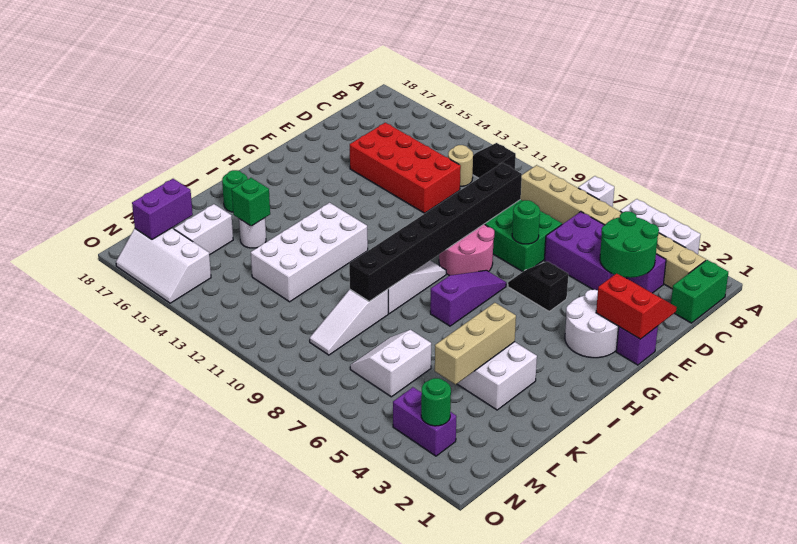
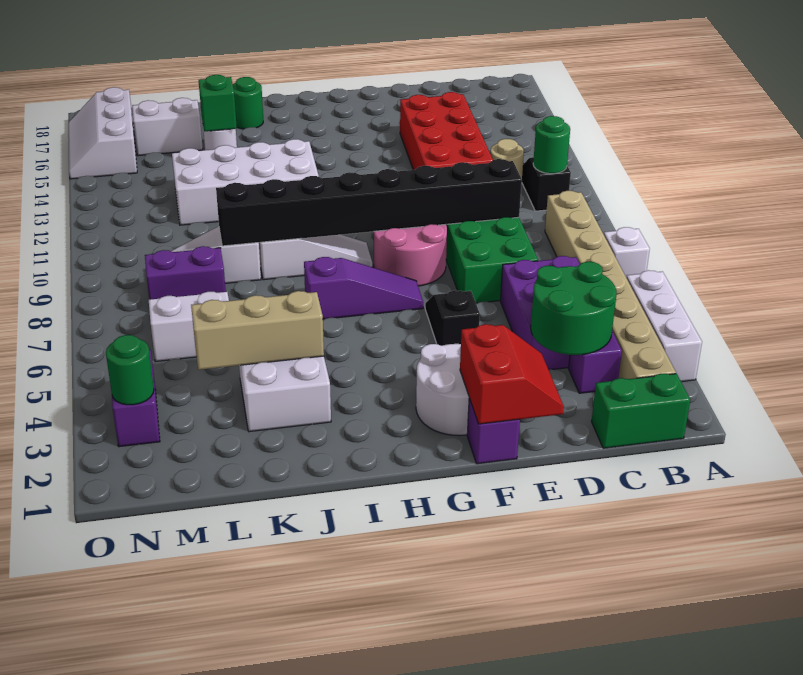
green 1x1 round brick [512,200,540,244] -> green 1x1 round brick moved to [533,116,570,174]
purple 1x2 brick [132,179,193,239] -> purple 1x2 brick moved to [145,246,226,300]

